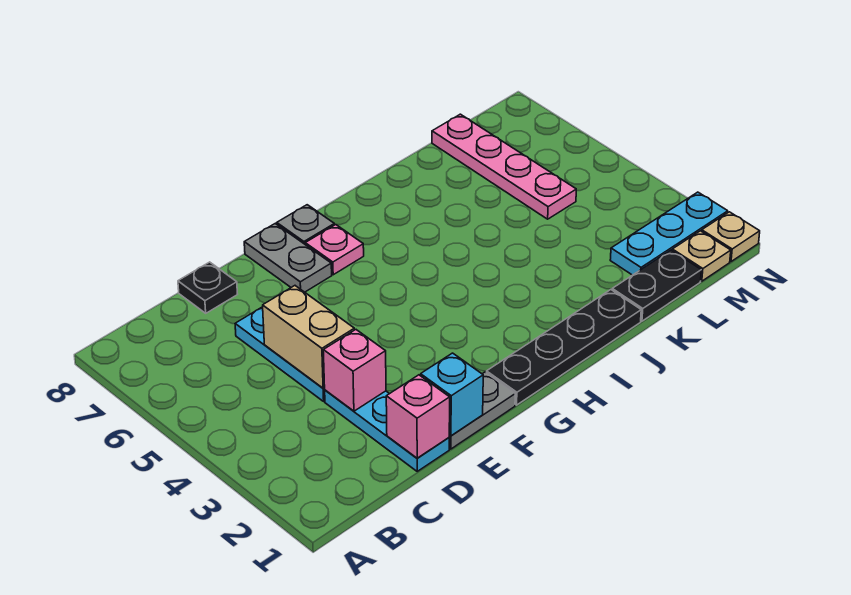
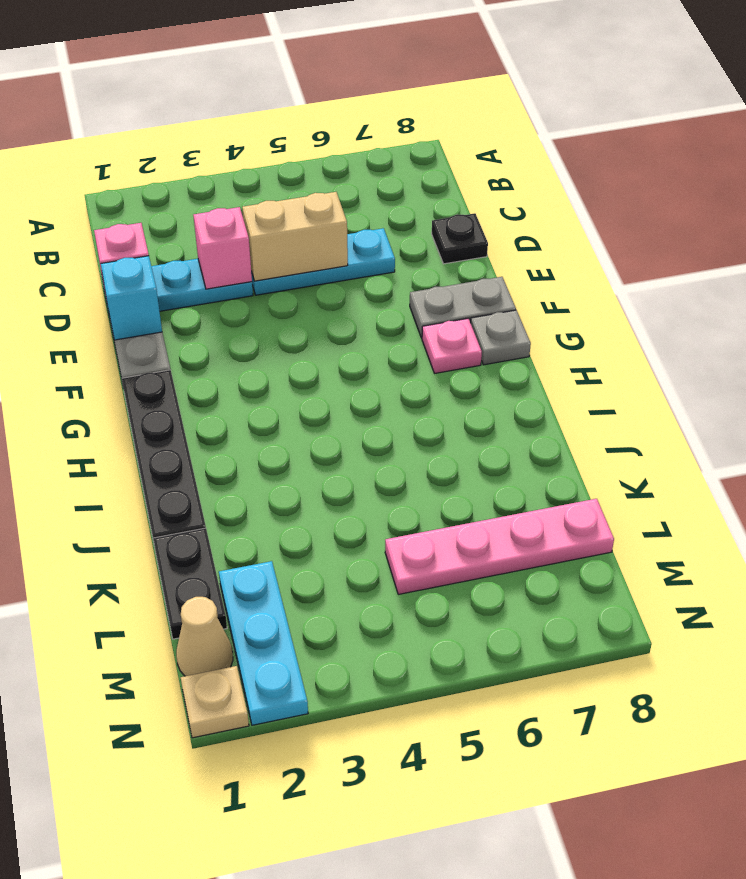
tan 1x1 plate [672,231,731,281] -> tan 1x1 cone [176,597,233,676]

